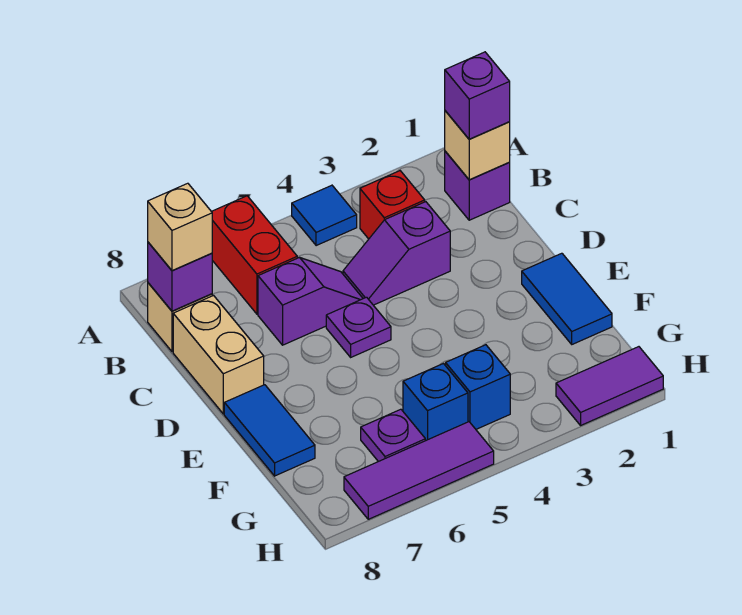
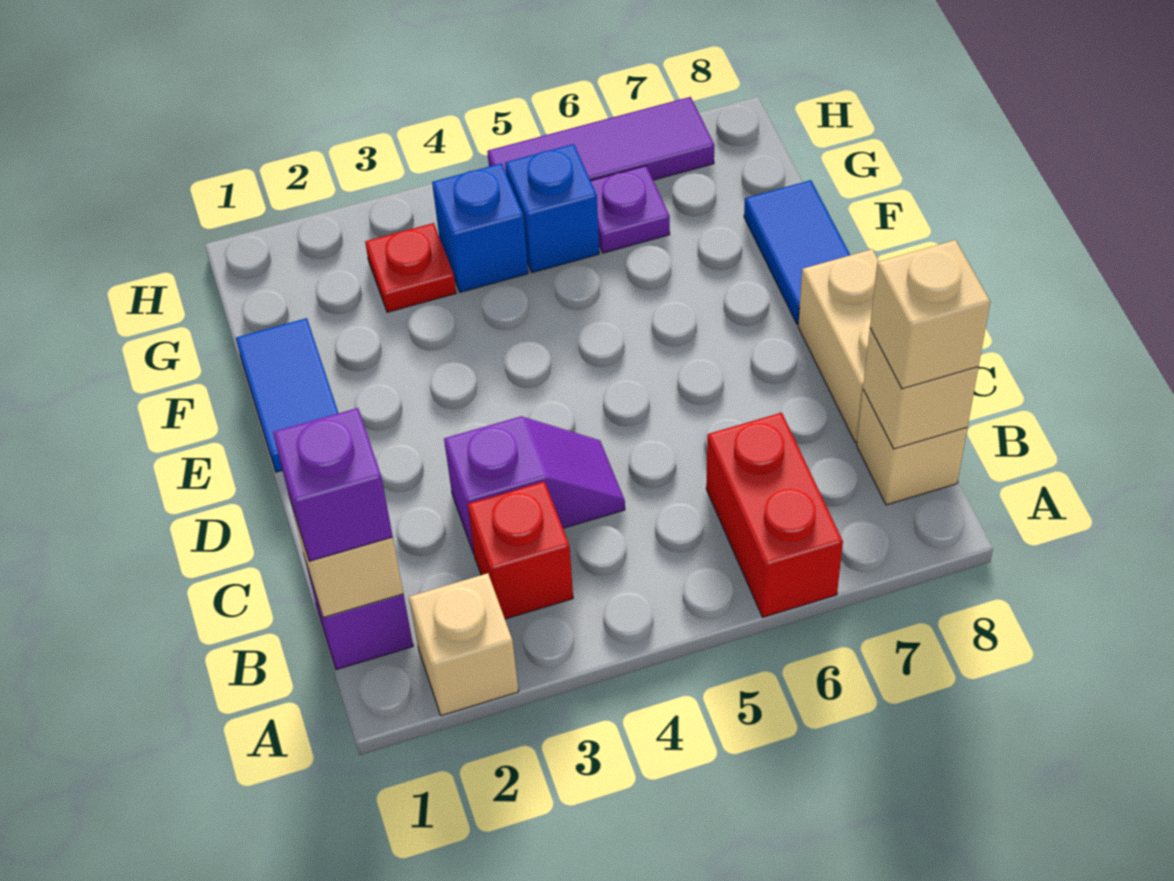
none -> tan 1x1 brick [409,573,519,716]
blue 1x1 tile [292,185,357,246] -> none
purple 1x1 brick [148,242,212,311] -> tan 1x1 brick [863,328,978,449]
purple 1x2 slope [258,257,363,345] -> none
purple 1x1 plate [326,297,391,357] -> none
none -> red 1x1 plate [365,223,456,312]
purple 1x2 tile [556,347,663,425] -> none

